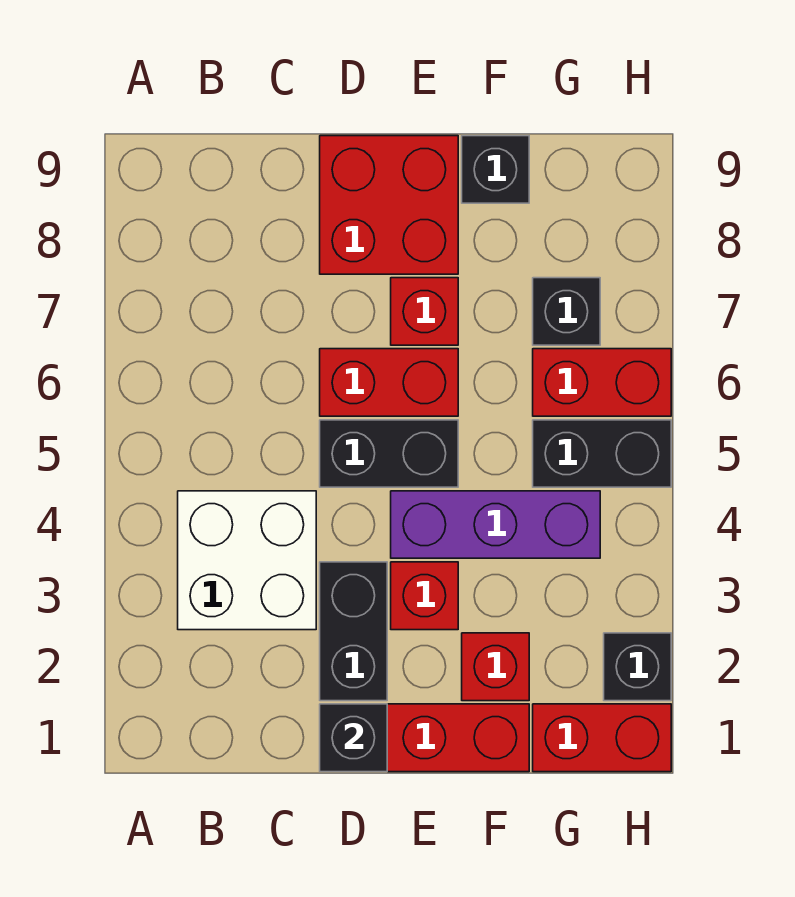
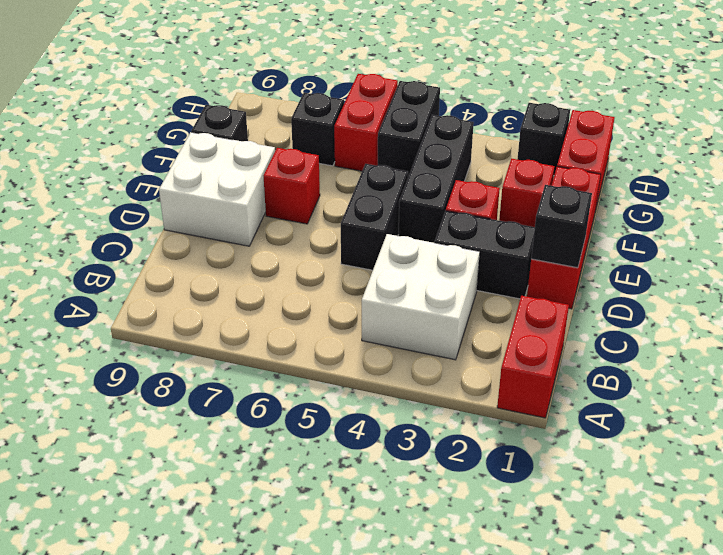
red 1x2 brick [320,349,458,416] -> red 1x2 brick moved to [497,296,569,418]
red 2x2 brick [320,136,458,274] -> white 2x2 brick [159,132,275,246]
purple 1x3 brick [391,491,600,558] -> black 1x3 brick [399,115,474,243]

